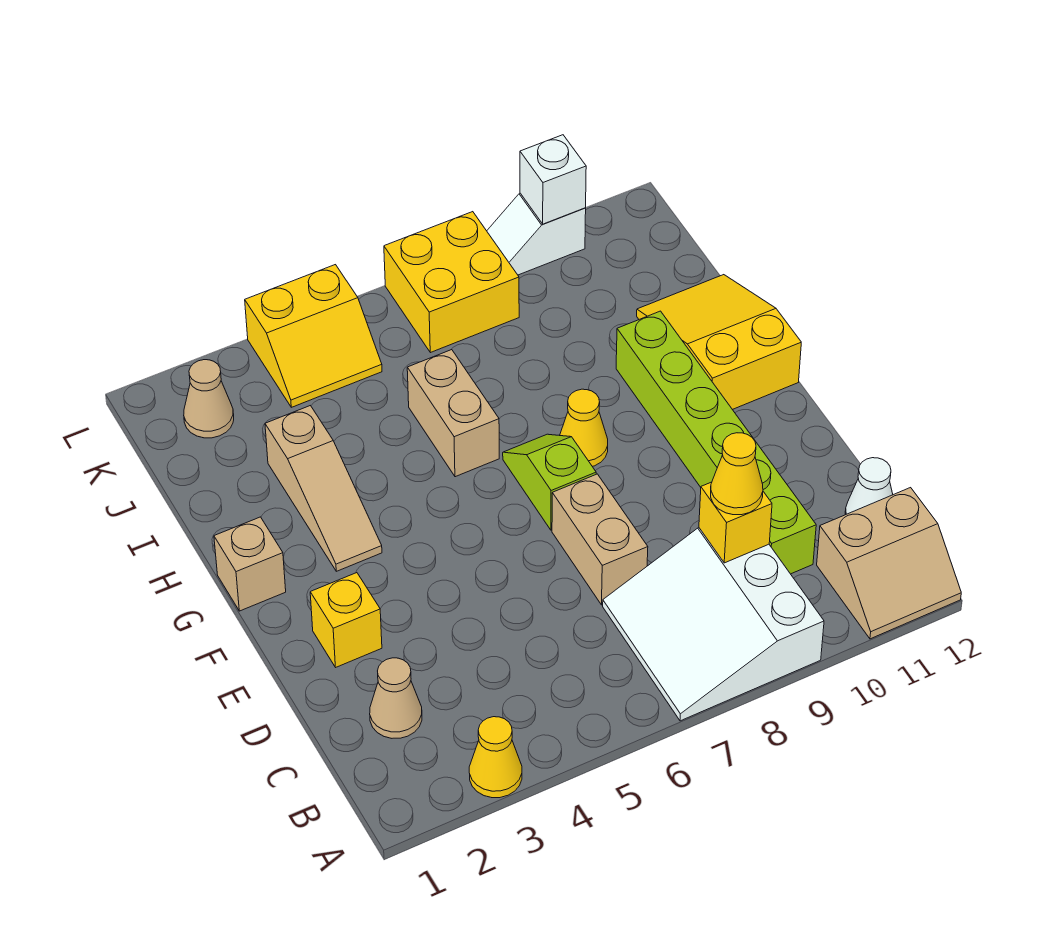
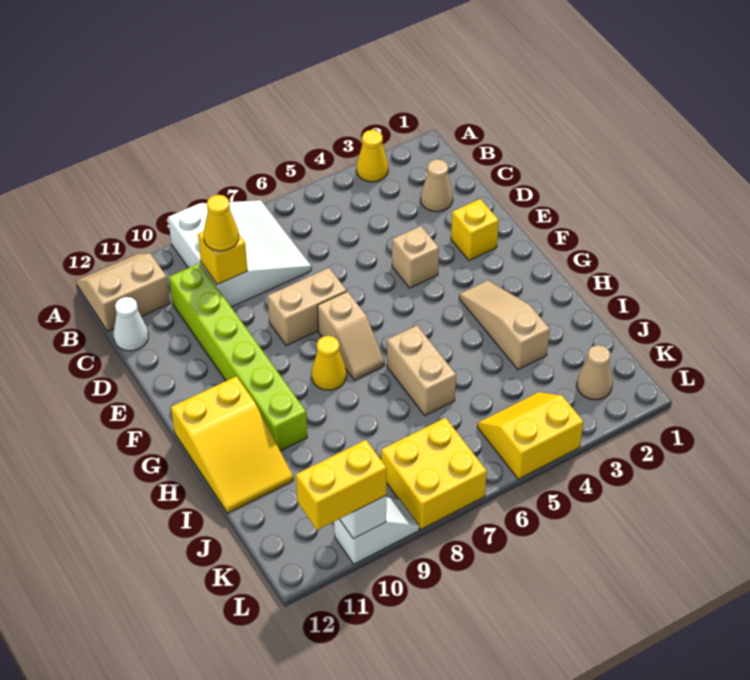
tan 1x2 brick [552,474,648,605] -> tan 1x2 brick turned to [268,268,347,346]
lime 1x2 slope [503,434,596,530] -> tan 1x2 slope [318,291,384,380]
tan 1x1 brick [214,517,286,611] -> tan 1x1 brick moved to [392,226,439,288]
none -> yellow 1x2 brick [296,440,387,530]

